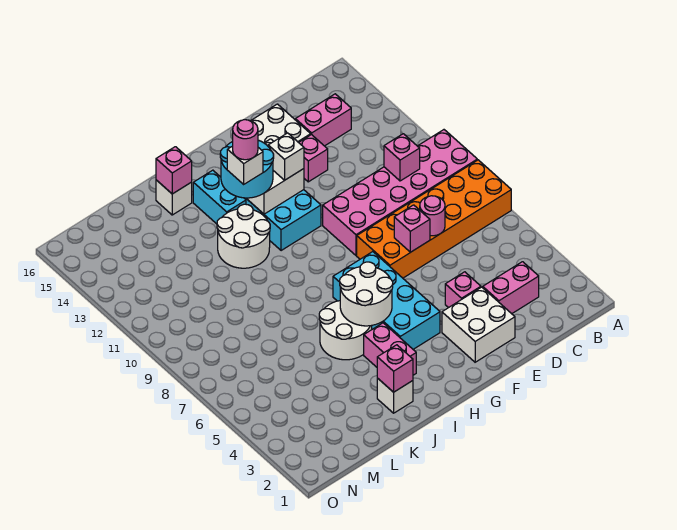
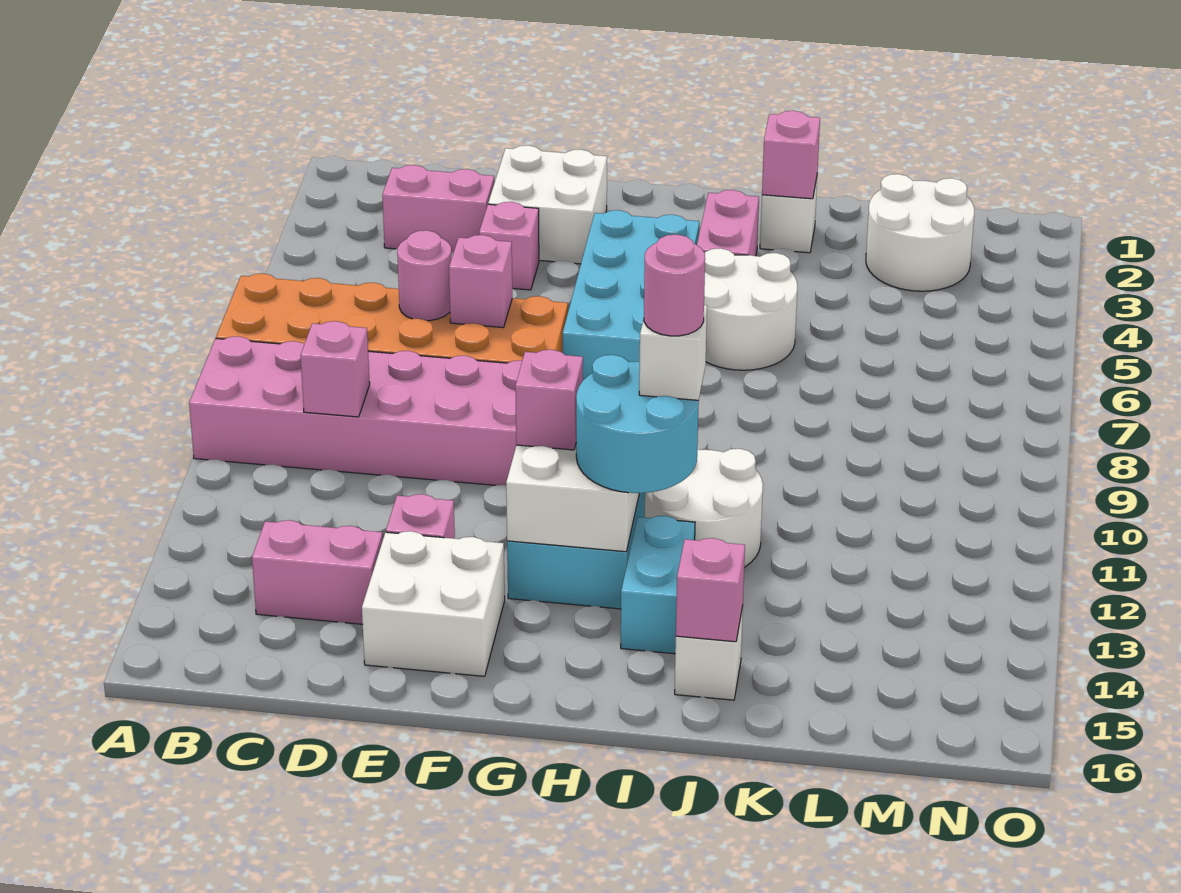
white 1x1 brick [268,133,304,180] -> pink 1x1 brick [515,350,583,450]
white 2x2 round brick [340,262,393,326] -> white 2x2 round brick moved to [866,174,974,291]

